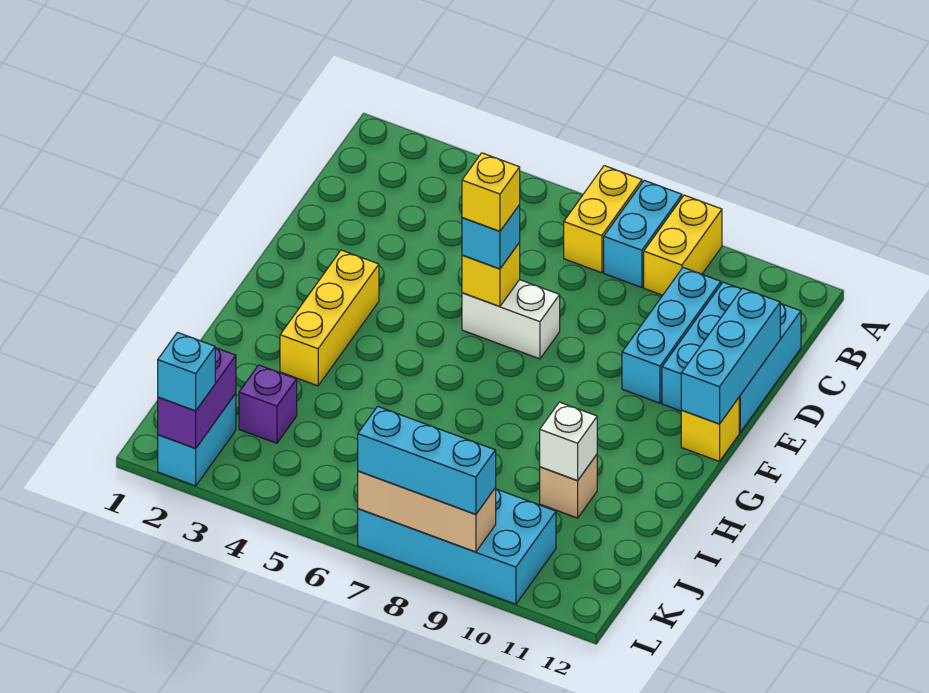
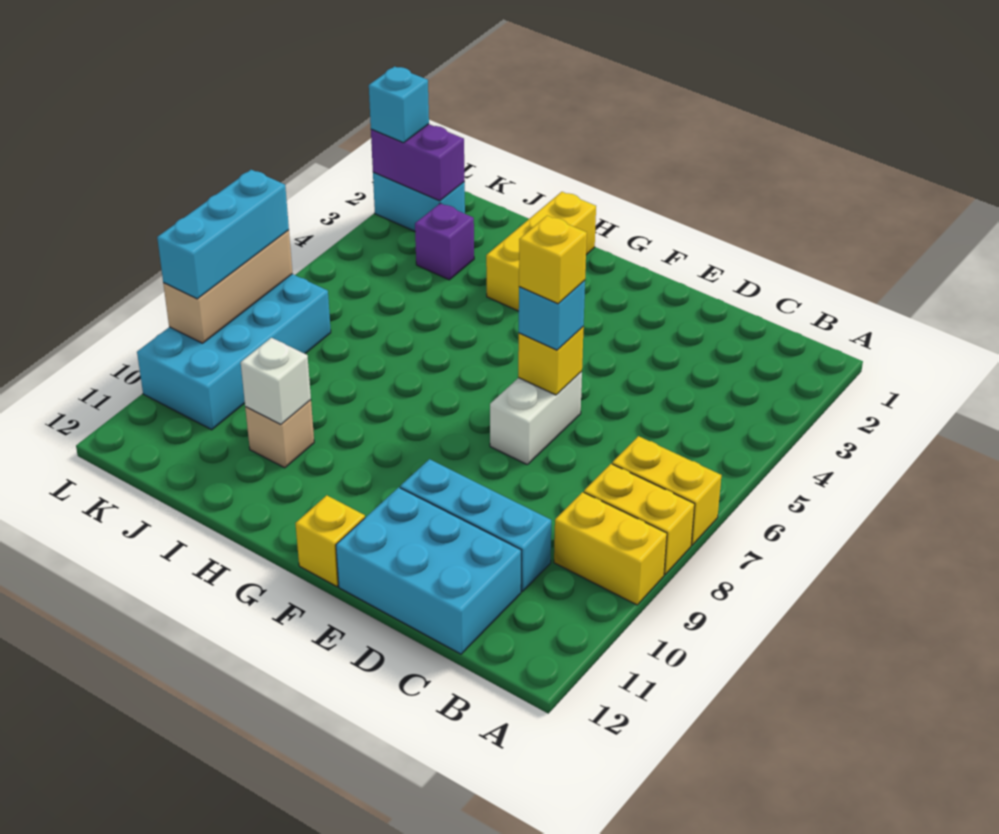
cyan 1x2 brick [604,180,682,287] -> yellow 1x2 brick [584,464,695,574]
cyan 1x3 brick [681,288,780,424] -> none
yellow 1x3 brick [280,250,379,386] -> yellow 1x3 brick turned to [486,192,596,311]

